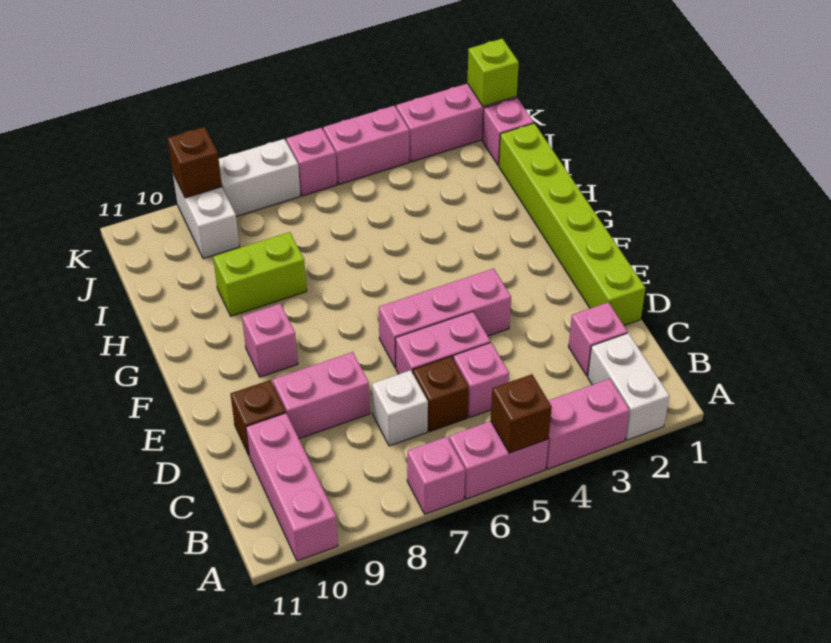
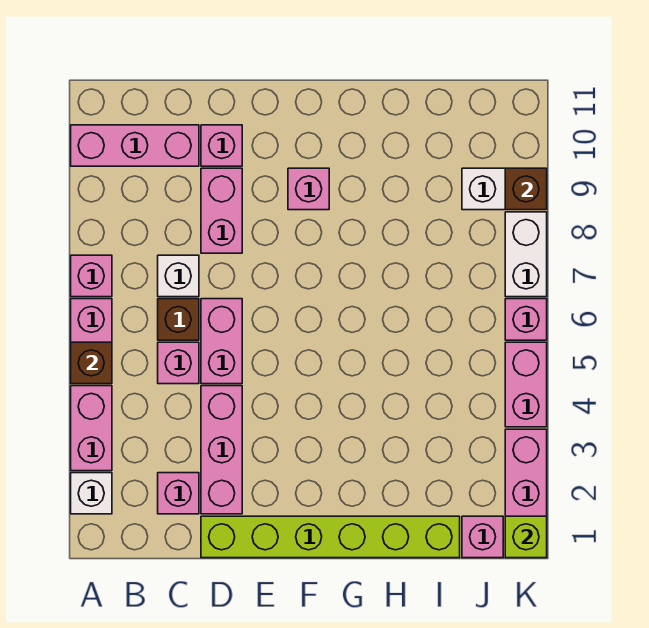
white 1x2 brick [588,333,669,440] -> white 1x1 brick [71,473,112,514]
brown 1x1 brick [231,380,286,455] -> pink 1x1 brick [201,125,242,166]
pink 1x3 brick [379,269,511,368] -> pink 1x3 brick moved to [201,386,242,514]
lime 1x2 brick [213,232,307,316] -> none

